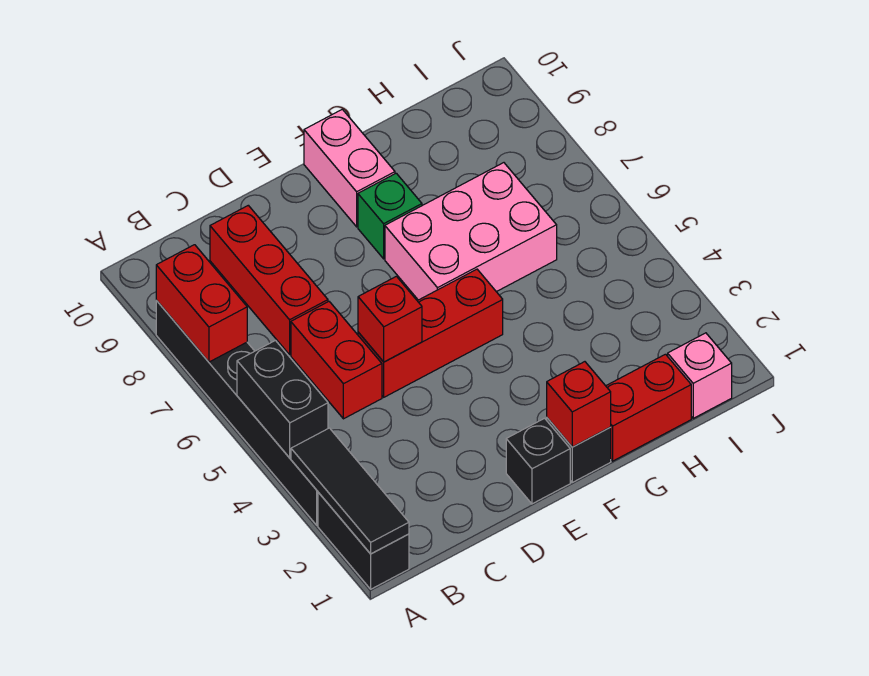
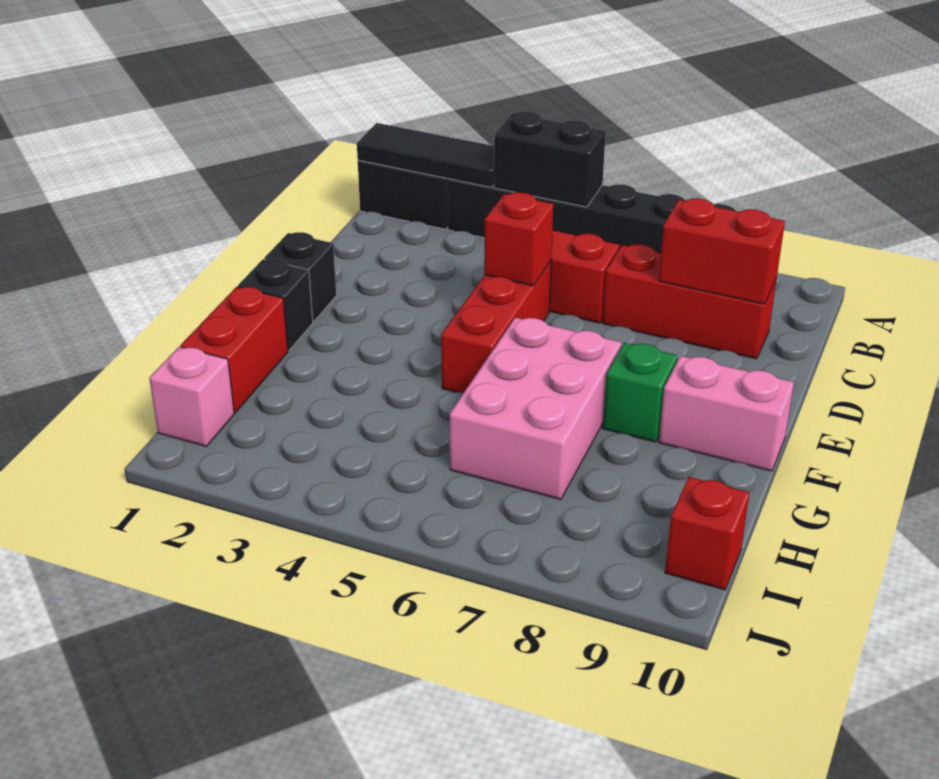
red 1x2 brick [156,245,247,362] -> red 1x2 brick moved to [659,198,785,304]
red 1x1 brick [547,362,611,447] -> red 1x1 brick moved to [665,477,750,590]

